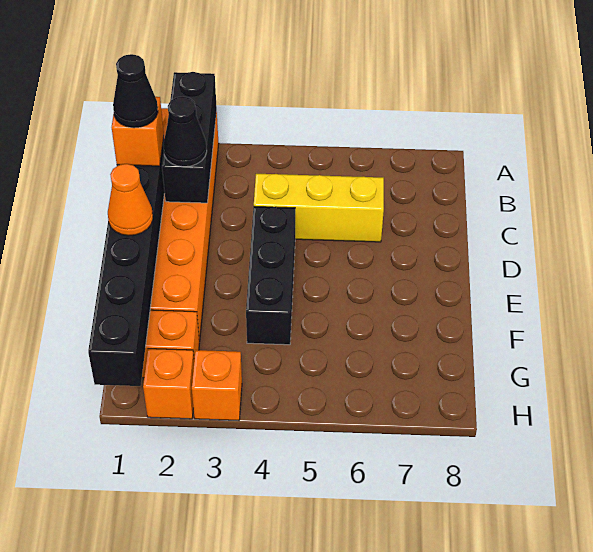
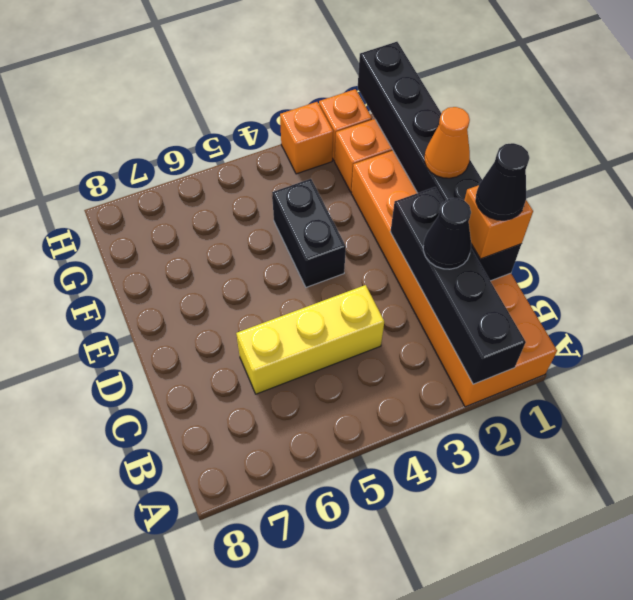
black 1x3 brick [162,72,217,203] -> black 1x4 brick [390,187,526,384]
black 1x3 brick [246,206,295,345] -> black 1x2 brick [272,179,346,287]

